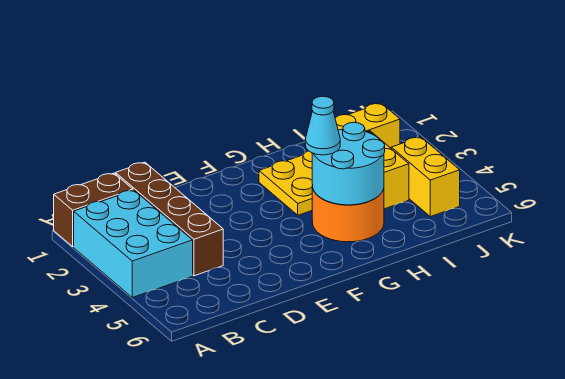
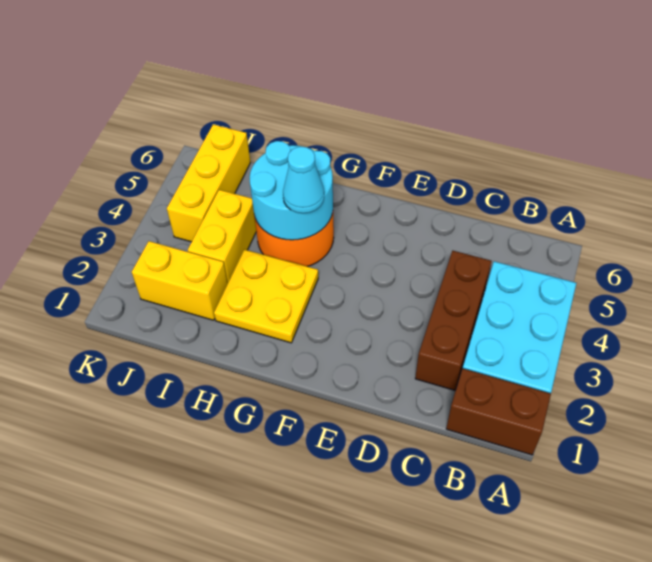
brown 1x4 brick [116,162,223,276] -> brown 1x3 brick [415,251,491,390]
yellow 1x2 brick [391,137,460,217] -> yellow 1x3 brick [167,125,250,242]

